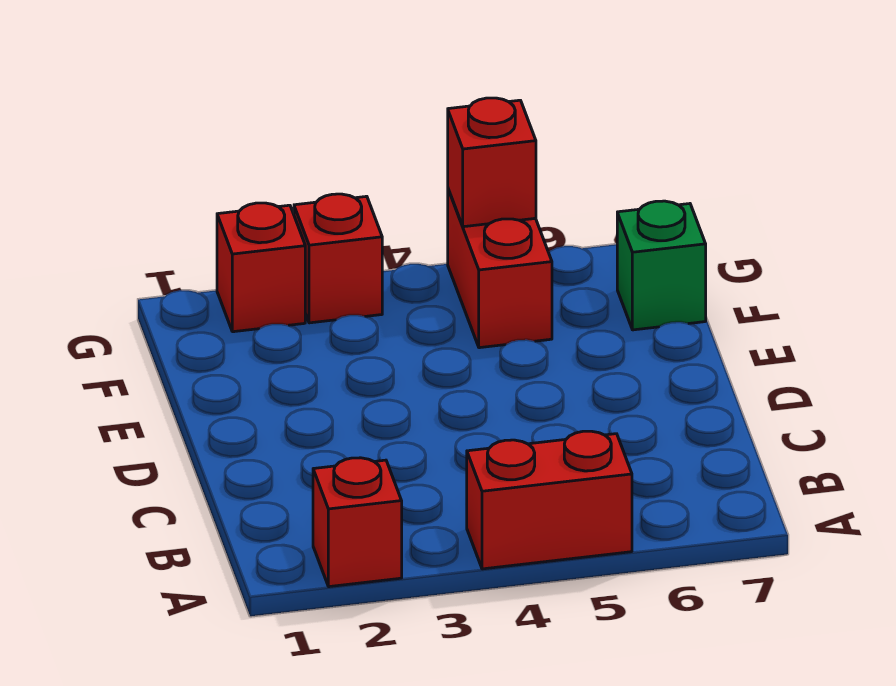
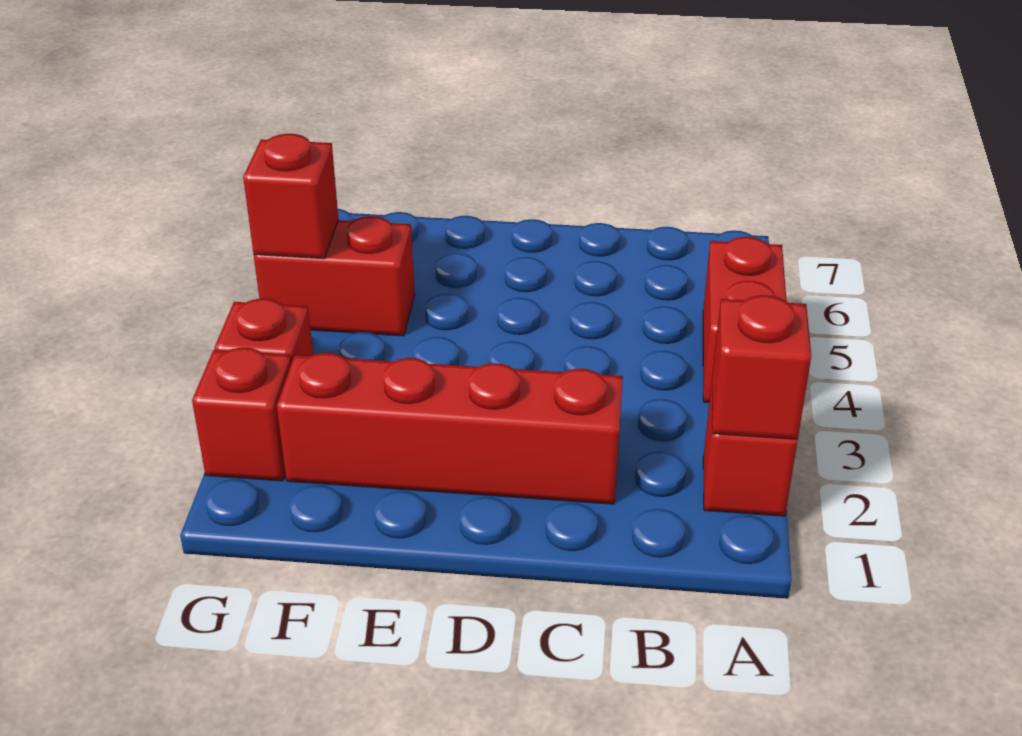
none -> red 1x1 brick [712,295,811,439]
none -> red 1x4 brick [277,353,623,504]
green 1x1 brick [617,201,706,330] -> none

